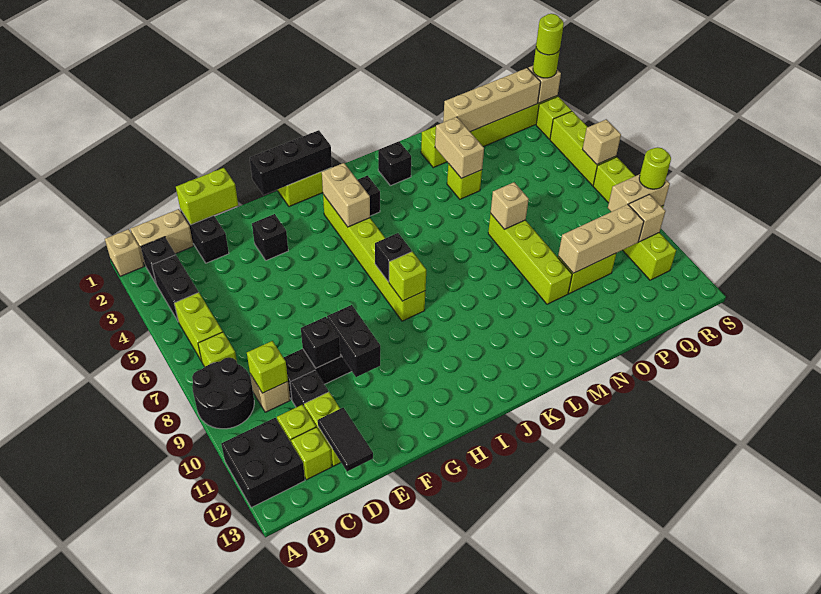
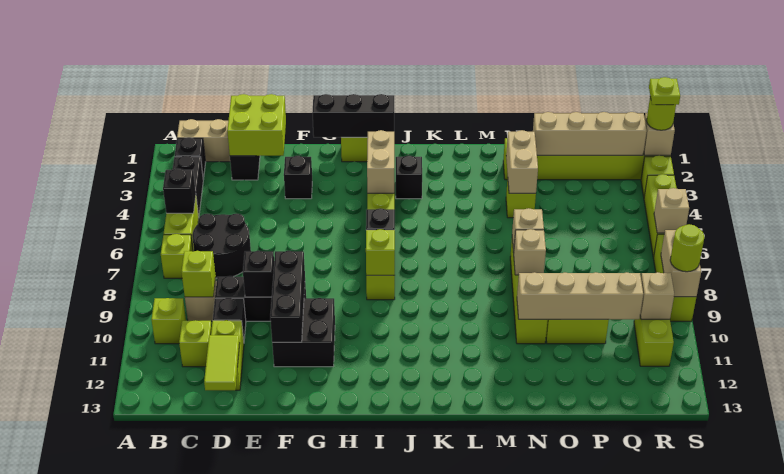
tan 1x1 brick [105,229,144,276] -> tan 1x1 brick moved to [514,229,546,275]
black 2x2 round brick [192,357,254,429] -> black 2x2 round brick moved to [192,214,251,278]
black 2x2 brick [221,418,305,508] -> black 2x2 brick moved to [272,298,335,367]
lime 1x1 brick [291,427,332,480] -> lime 1x1 brick moved to [151,298,186,344]
lime 1x2 brick [176,168,238,225] -> lime 2x2 brick [227,94,286,156]
black 1x2 tile [318,408,373,472] -> lime 1x2 tile [204,335,240,390]
black 1x2 brick [327,305,380,377] -> black 1x3 brick [270,251,305,342]
black 1x1 brick [378,141,411,186] -> black 1x1 brick moved to [163,169,196,213]
tan 1x3 brick [558,204,644,273] -> tan 1x4 brick [517,272,643,320]
tan 1x2 brick [608,174,670,212] -> tan 1x2 brick turned to [661,230,701,297]
lime 1x1 round brick [536,14,564,55] -> lime 1x1 plate [649,77,680,105]

